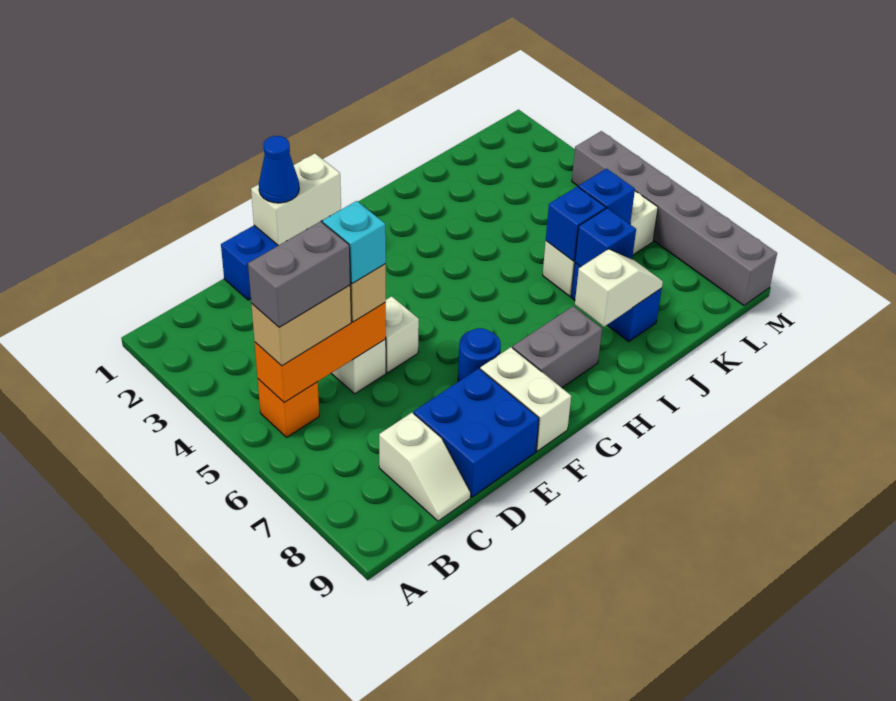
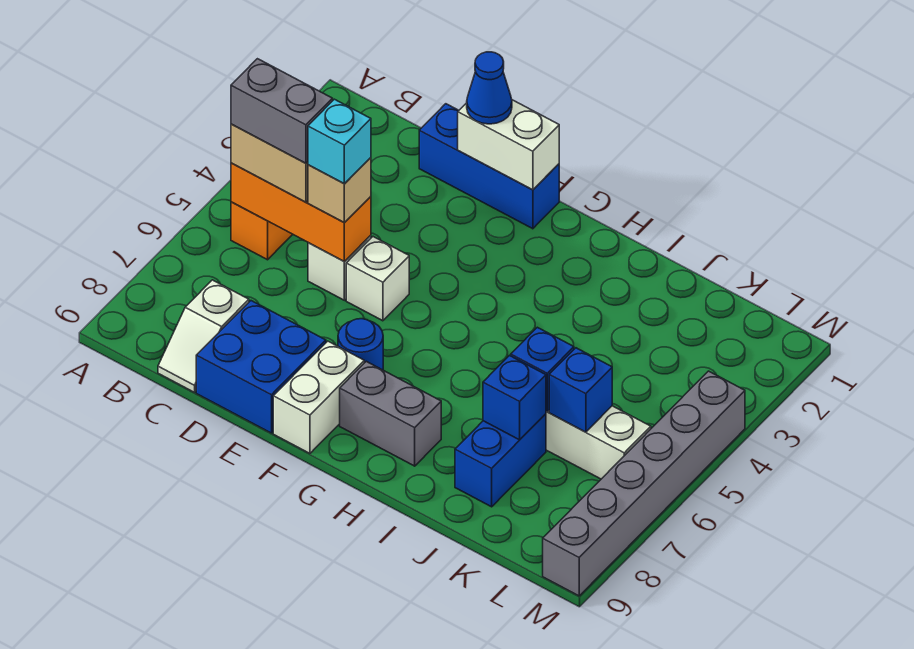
white 1x2 slope [575,249,663,327] -> none

